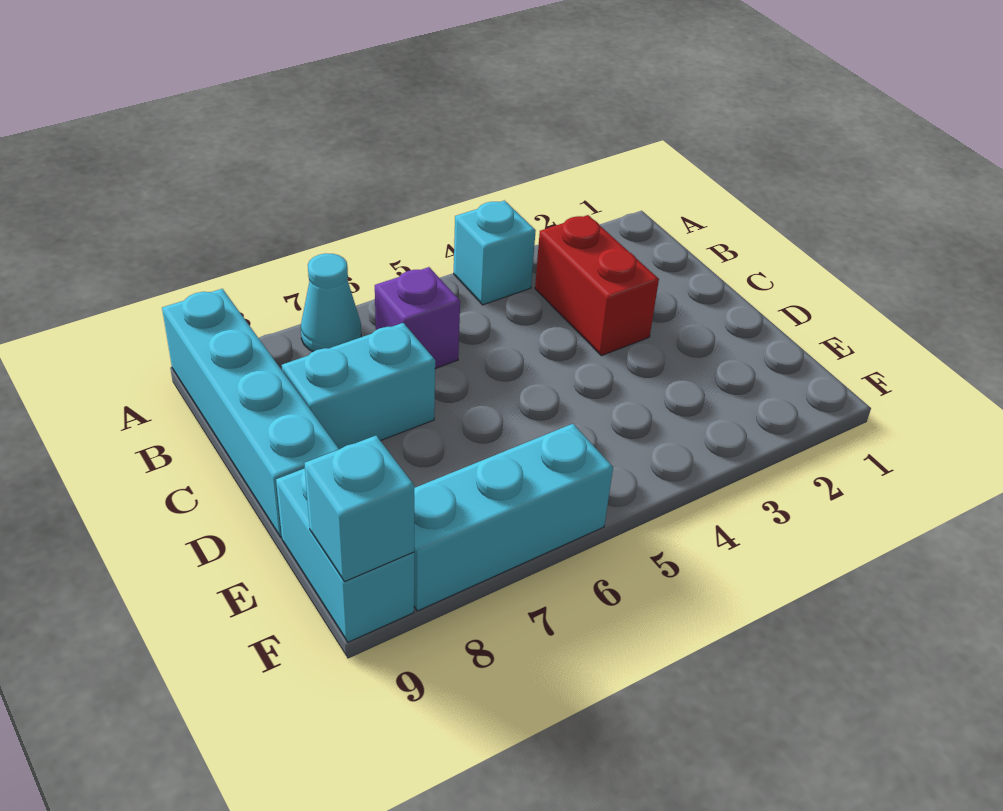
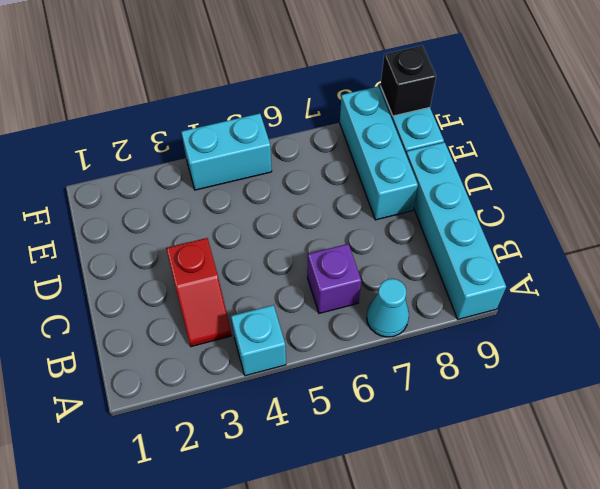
red 1x2 brick [535,215,659,356] -> red 1x2 slope [166,238,232,346]
cyan 1x2 brick [282,323,435,449] -> cyan 1x2 brick moved to [181,113,272,190]
cyan 1x3 brick [414,424,613,611] -> cyan 1x3 brick turned to [340,86,418,220]
cyan 1x1 brick [304,436,414,582] -> black 1x1 brick [381,46,436,116]

